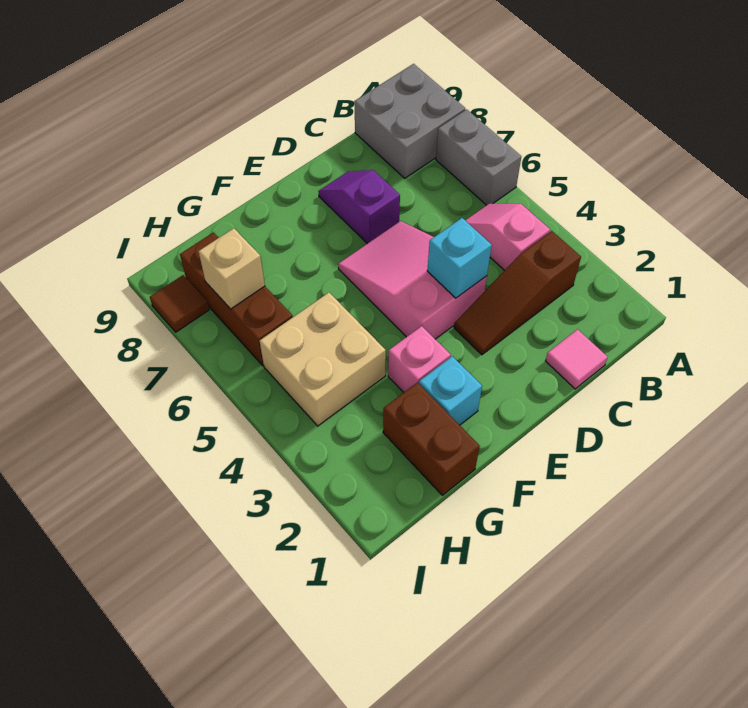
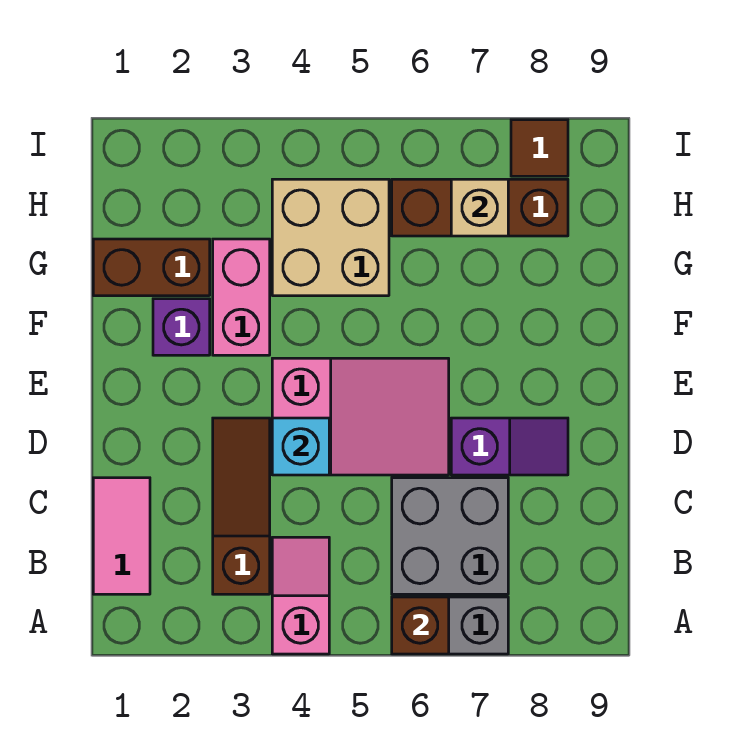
none -> brown 1x1 brick [392,597,449,654]
grey 2x2 brick [354,64,465,178] -> grey 2x2 brick moved to [392,478,508,594]
pink 1x2 slope [465,204,550,271] -> pink 1x2 slope turned to [272,537,329,654]
pink 1x1 tile [546,329,607,389] -> pink 1x2 tile [93,478,150,594]
cyan 1x1 brick [419,356,482,425] -> purple 1x1 brick [153,299,210,355]
pink 1x1 brick [388,326,451,392] -> pink 1x2 brick [213,239,270,355]

